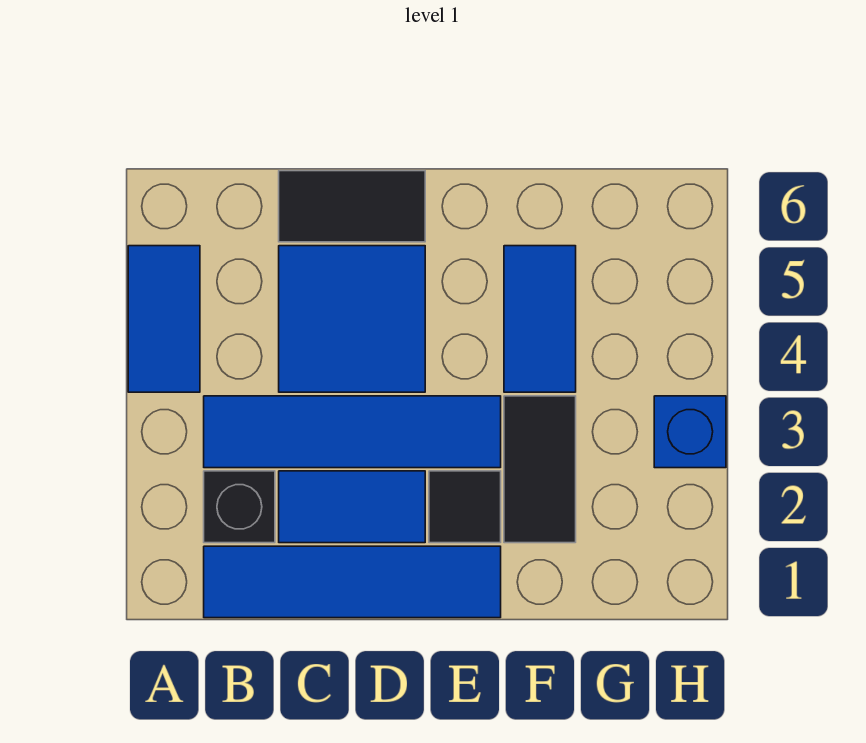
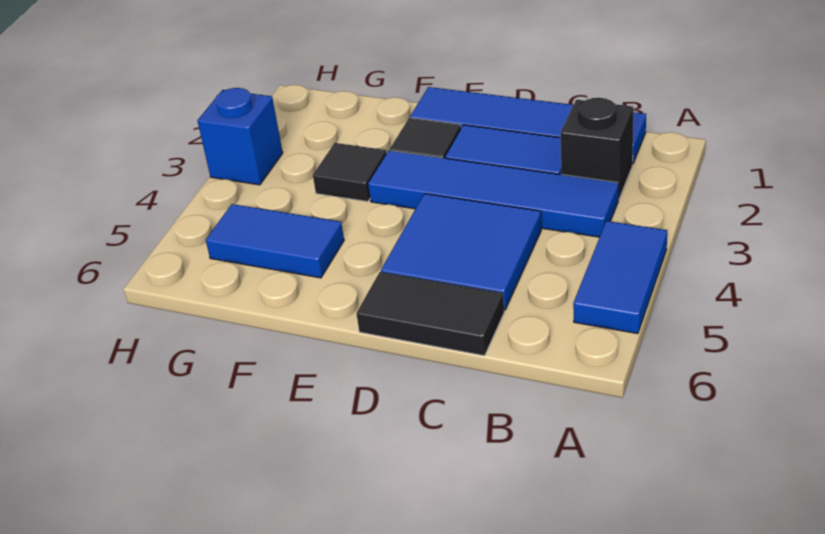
black 1x2 tile [504,396,576,543] -> black 1x1 tile [313,143,387,202]
blue 1x2 tile [504,246,576,392] -> blue 1x2 tile turned to [206,204,344,278]

